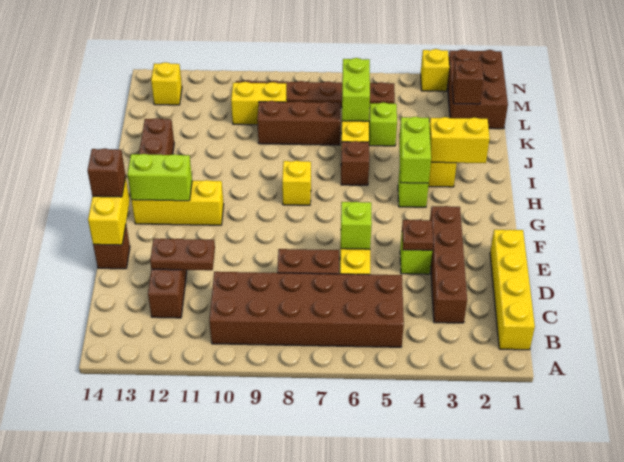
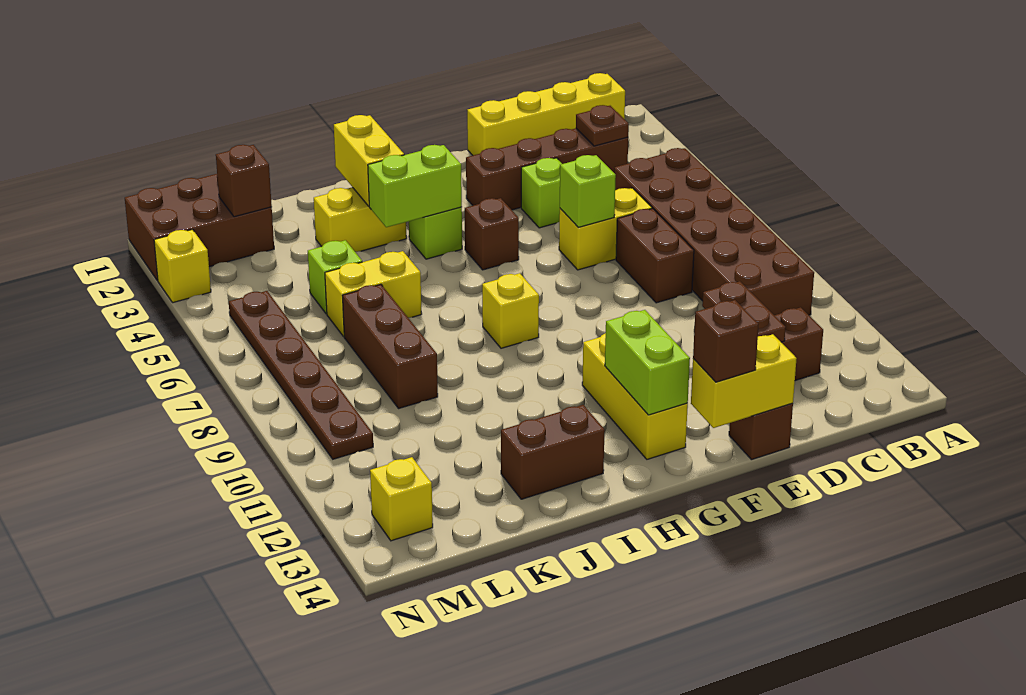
brown 1x1 plate [402,220,433,250] -> brown 1x1 plate moved to [576,105,629,146]
brown 1x1 brick [341,141,369,185] -> brown 1x1 brick moved to [465,198,519,270]
lime 1x2 brick [342,58,370,121] -> none
yellow 1x2 brick [231,82,287,125] -> none

